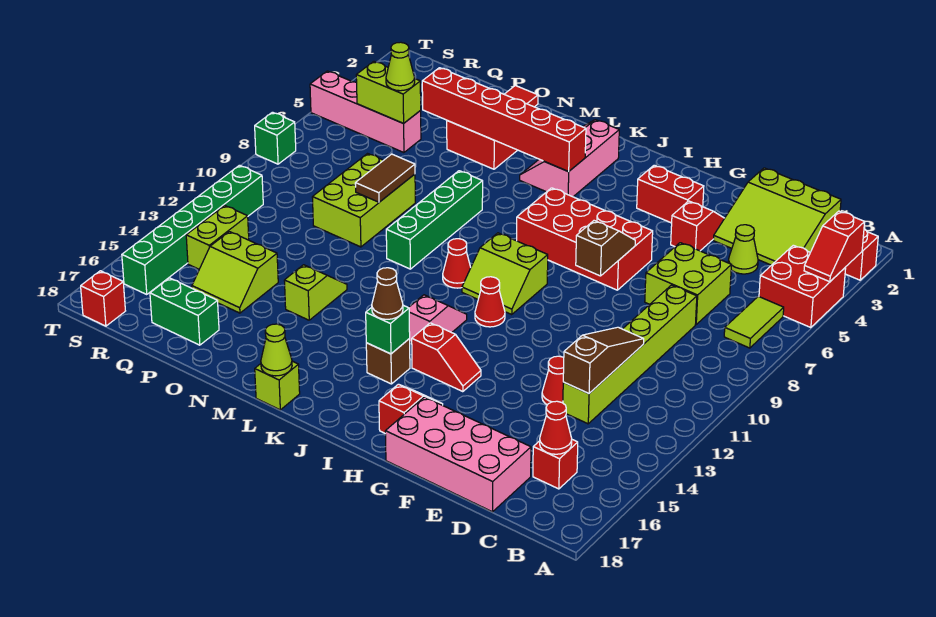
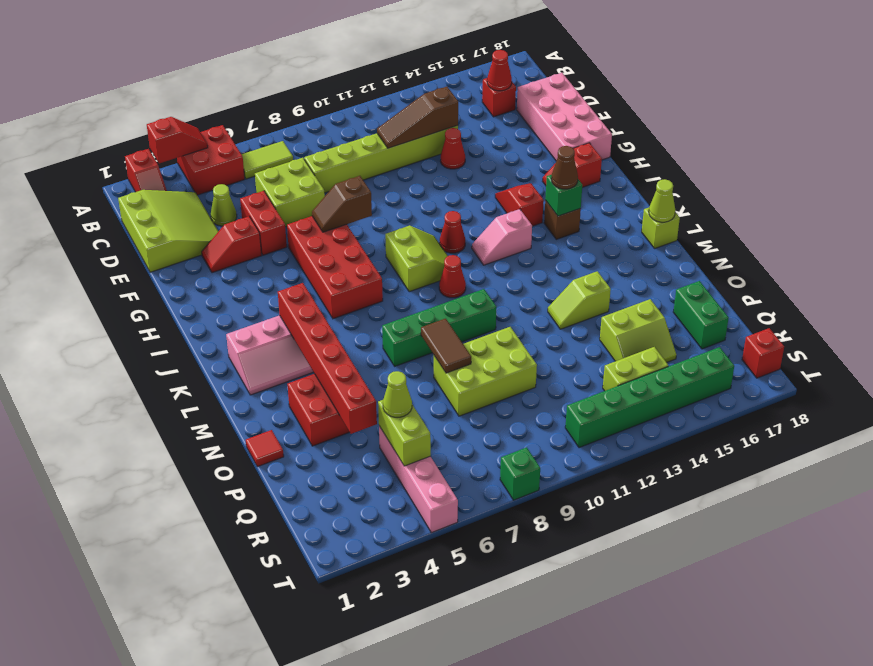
red 1x2 brick [637,165,704,223] -> red 1x2 brick moved to [240,191,287,255]
brown 1x2 tile [355,154,415,202] -> brown 1x2 tile turned to [421,319,471,373]
lime 2x2 slope [192,232,278,313] -> lime 2x2 slope turned to [600,299,676,363]

